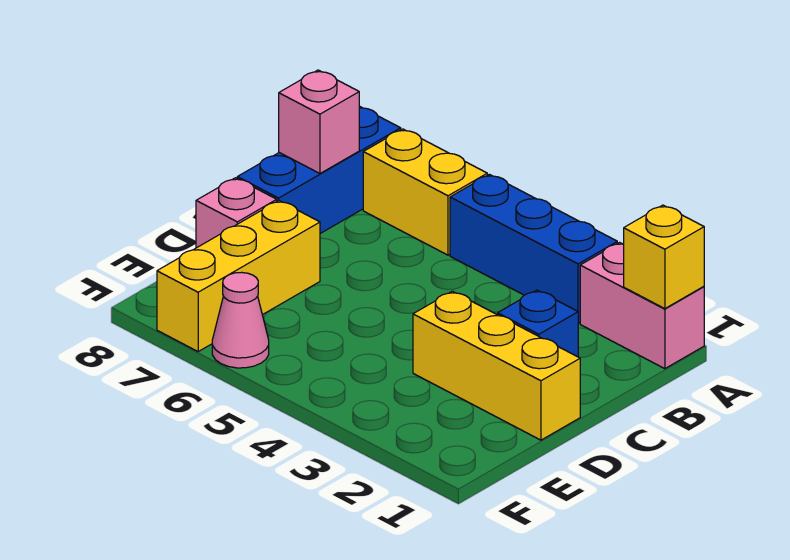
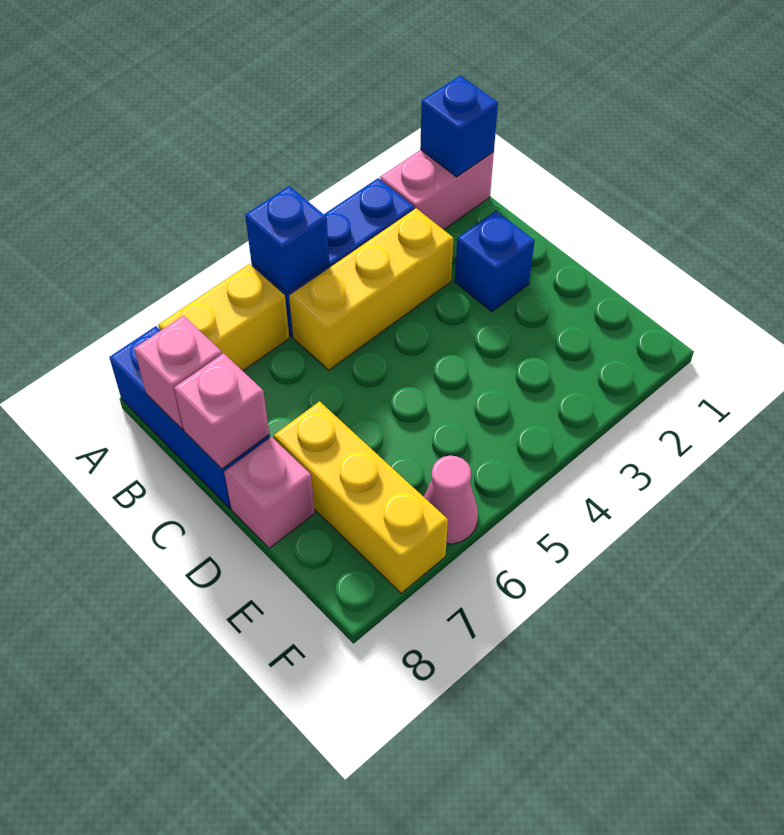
yellow 1x1 brick [624,205,704,309] -> blue 1x1 brick [420,75,498,177]
none -> blue 1x1 brick [245,186,329,293]
none -> pink 1x1 brick [174,353,269,469]
yellow 1x3 brick [413,291,580,440] -> yellow 1x3 brick moved to [289,208,453,370]

